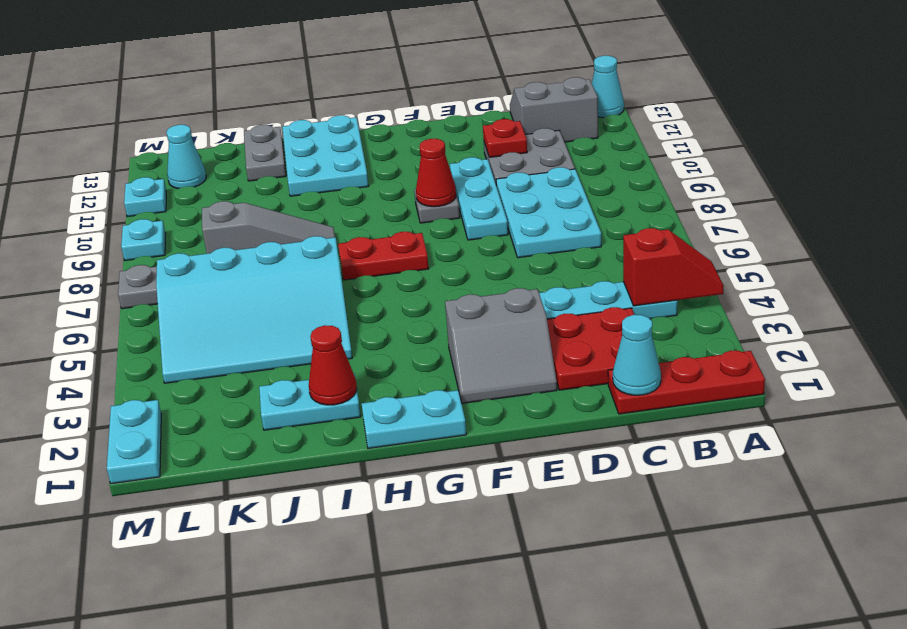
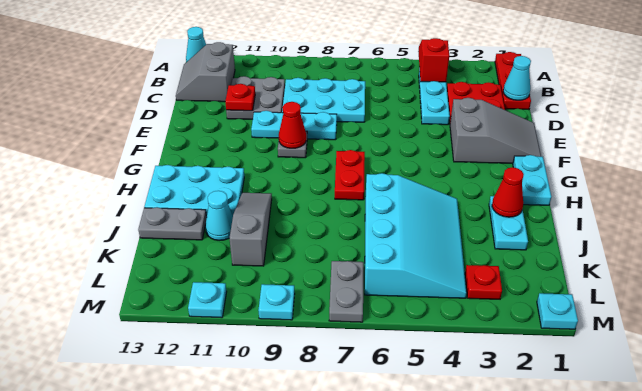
grey 2x2 slope [445,288,557,403] -> grey 2x3 slope [450,98,541,163]
grey 1x3 slope [202,201,335,254] -> grey 1x3 slope moved to [229,193,272,266]
none -> red 1x1 plate [465,265,502,299]
cyan 1x1 cone [166,125,206,189] -> cyan 1x1 cone moved to [205,191,233,241]
cyan 1x2 plate [107,400,161,484] -> cyan 1x1 plate [537,293,578,329]

